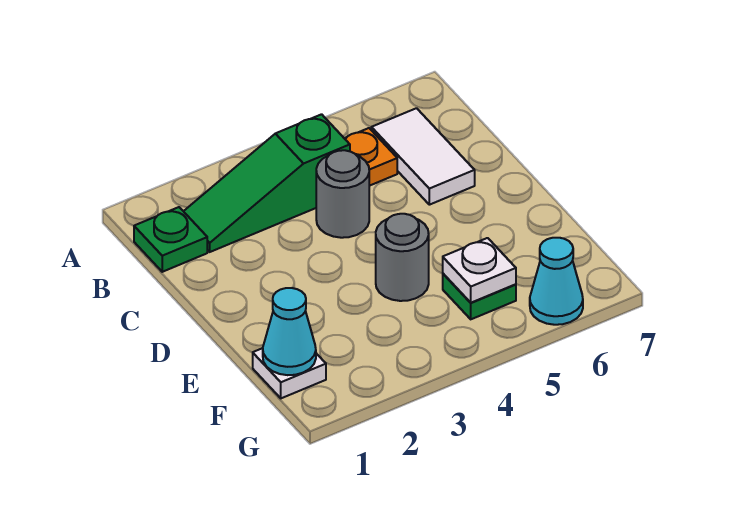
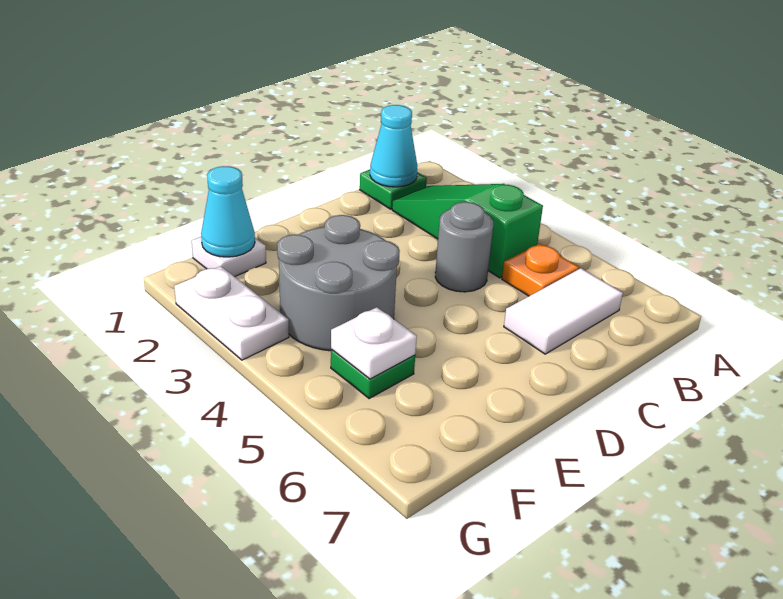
grey 1x1 round brick [376,214,429,301] -> grey 2x2 round brick [277,215,400,351]
none -> white 1x2 plate [174,266,289,360]
cyan 1x1 cone [530,238,583,325] -> cyan 1x1 cone moved to [370,105,418,187]

